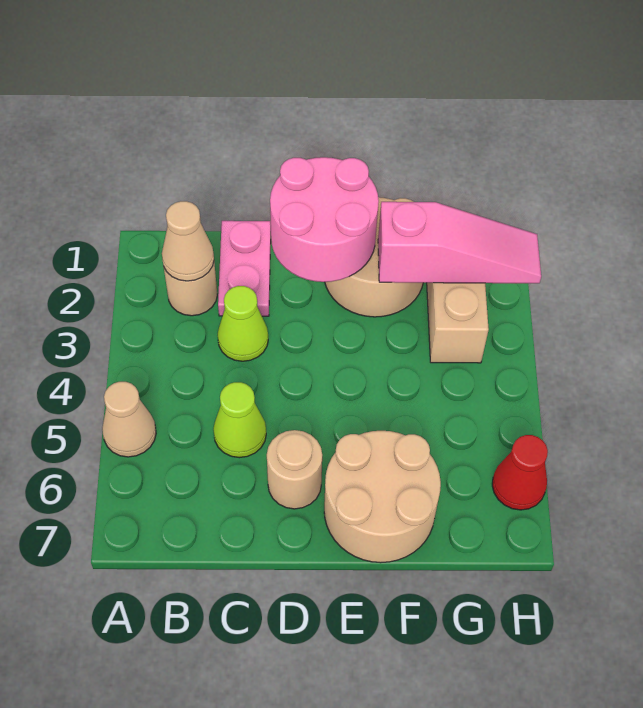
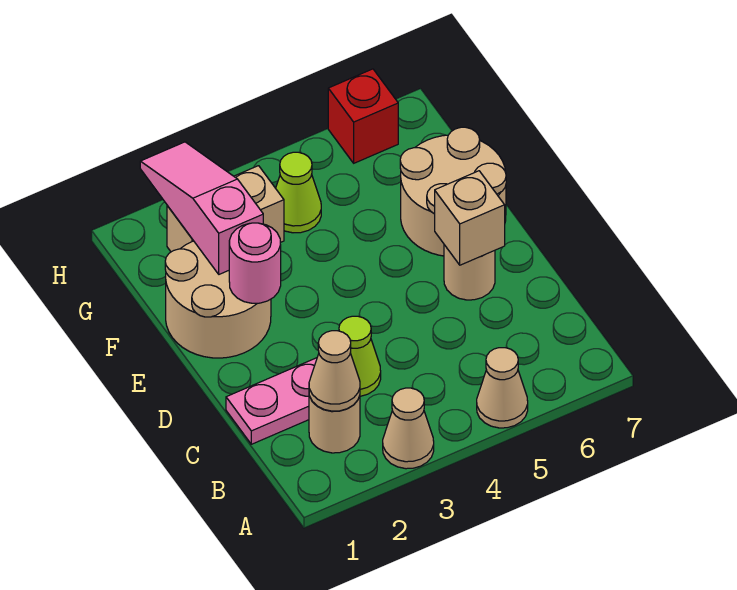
none -> tan 1x1 cone [383,388,434,469]
lime 1x1 cone [213,382,266,458] -> lime 1x1 cone moved to [276,152,321,233]
pink 2x2 round brick [270,157,379,282] -> pink 1x1 round brick [229,223,281,303]
none -> tan 1x1 brick [435,171,505,265]
red 1x1 cone [492,435,548,510] -> red 1x1 brick [328,69,398,163]

